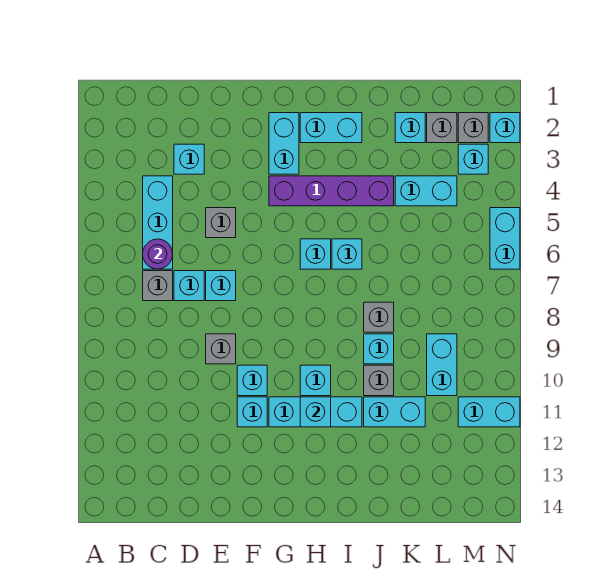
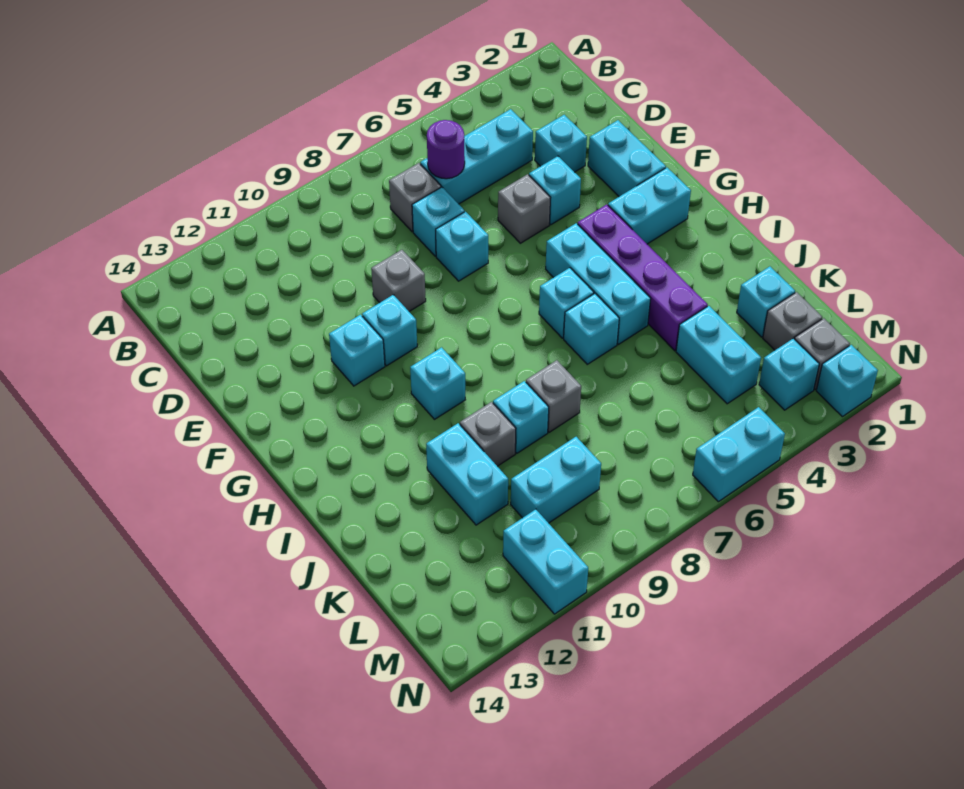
cyan 1x3 brick [269,397,362,427] -> cyan 1x3 brick moved to [546,223,651,344]
cyan 1x2 brick [300,113,362,143] -> cyan 1x2 brick moved to [588,120,666,196]
cyan 1x1 brick [300,397,331,427] -> cyan 1x1 brick moved to [529,156,581,225]

